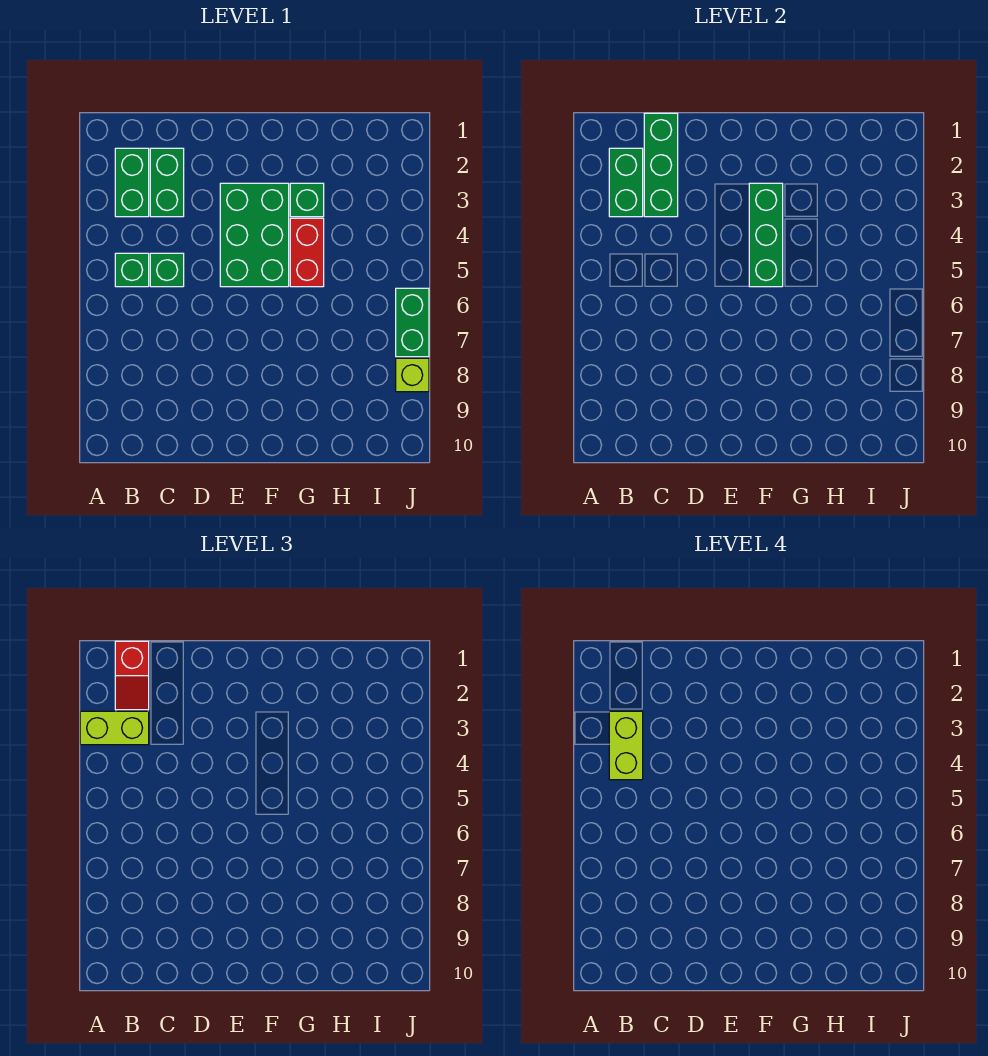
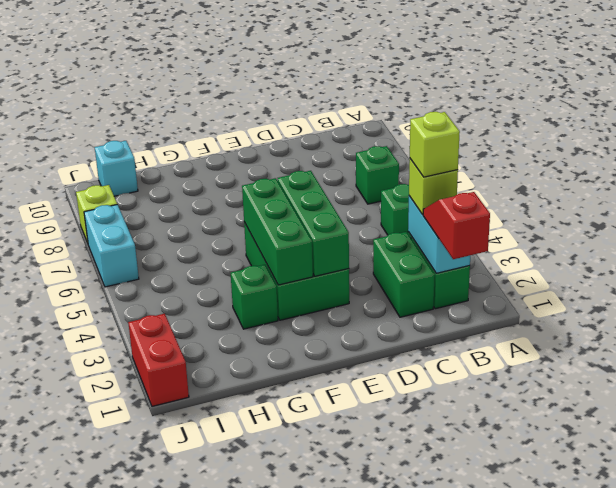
lime 1x2 brick [80,711,149,745] -> lime 1x1 brick [409,159,458,215]
green 1x2 brick [609,148,643,217] -> cyan 1x2 brick [408,196,470,273]
lime 1x2 brick [609,711,643,780] -> lime 1x1 brick [410,112,460,177]
green 1x3 brick [644,113,678,217] -> green 1x3 brick moved to [278,171,349,276]
green 1x1 brick [150,253,184,287] -> green 1x1 brick moved to [356,146,399,204]
red 1x2 brick [290,218,324,287] -> red 1x2 brick moved to [128,314,189,406]
none -> cyan 1x1 brick [95,141,138,196]
green 1x2 brick [396,288,429,357] -> cyan 1x2 brick [84,205,139,287]

